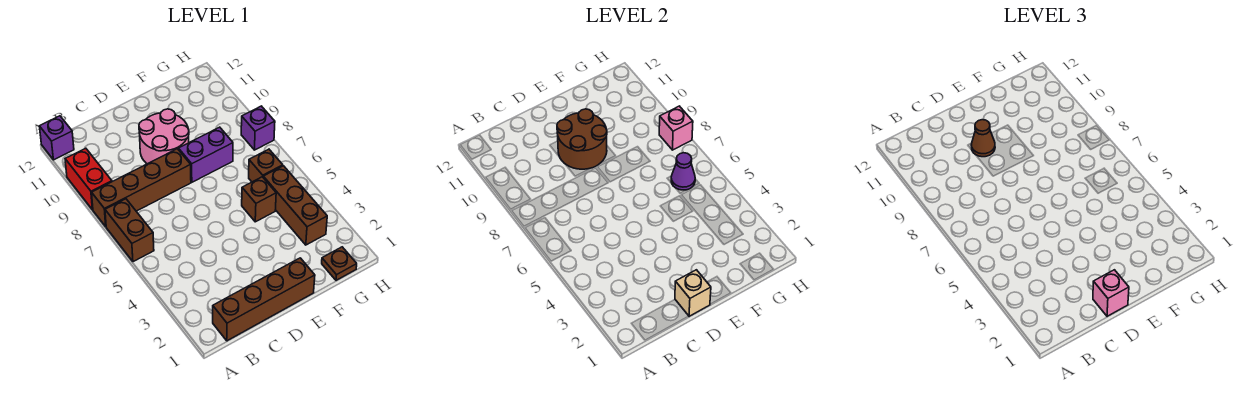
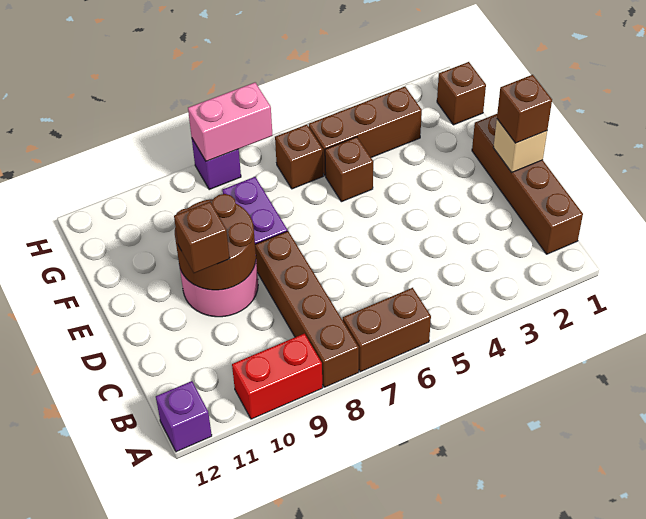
pink 1x1 brick [1093,270,1129,316] -> brown 1x1 brick [497,75,552,143]
brown 1x1 cone [971,120,995,157] -> brown 1x1 brick [174,202,230,273]
brown 1x1 plate [322,247,357,280] -> brown 1x1 brick [437,62,486,125]
purple 1x1 cone [671,153,695,190] -> none
pink 1x1 brick [659,106,693,150] -> pink 1x2 brick [188,83,273,161]

